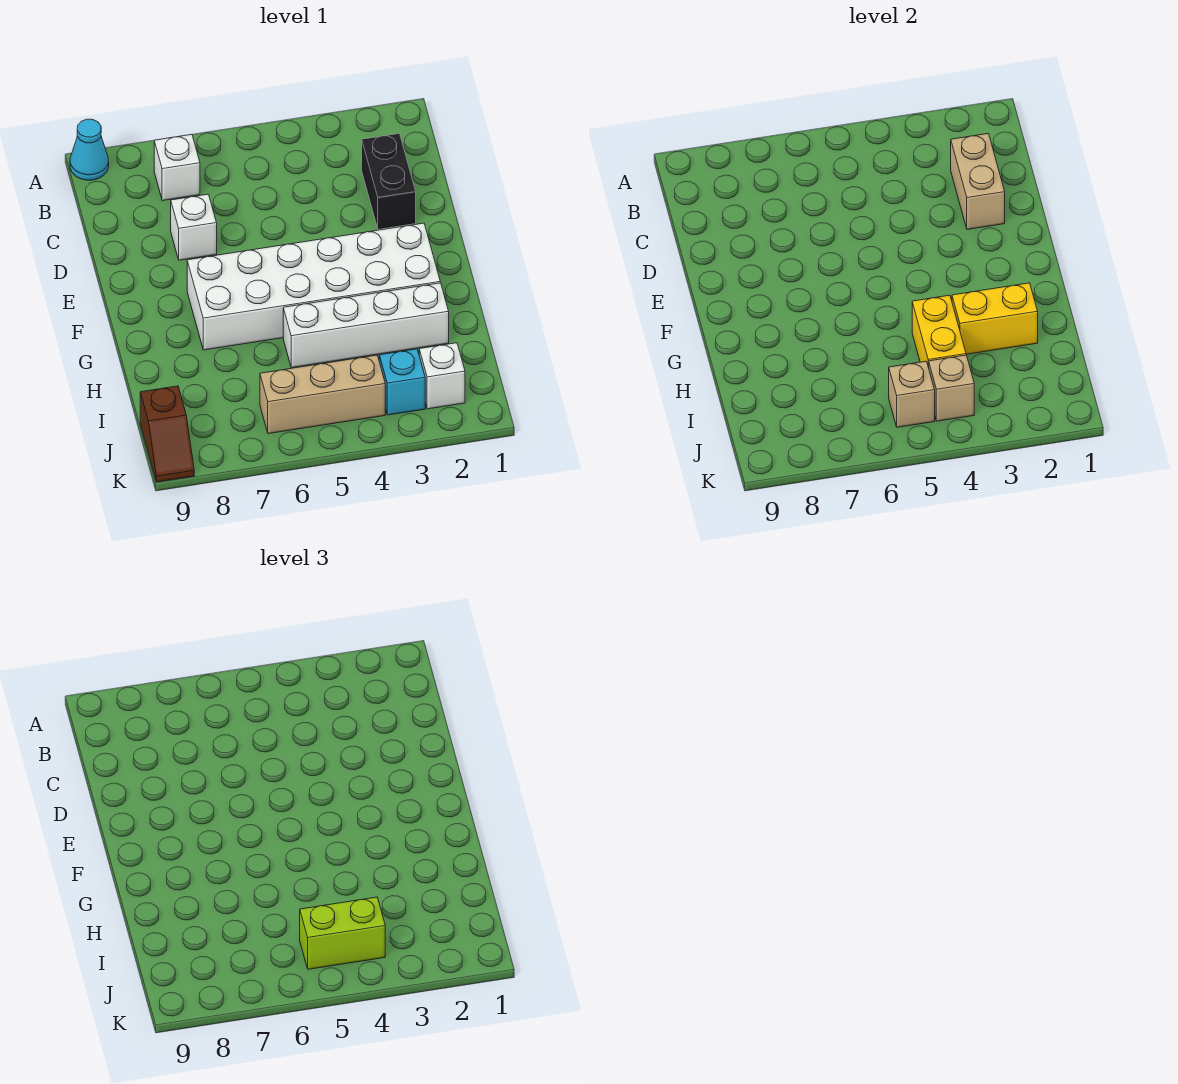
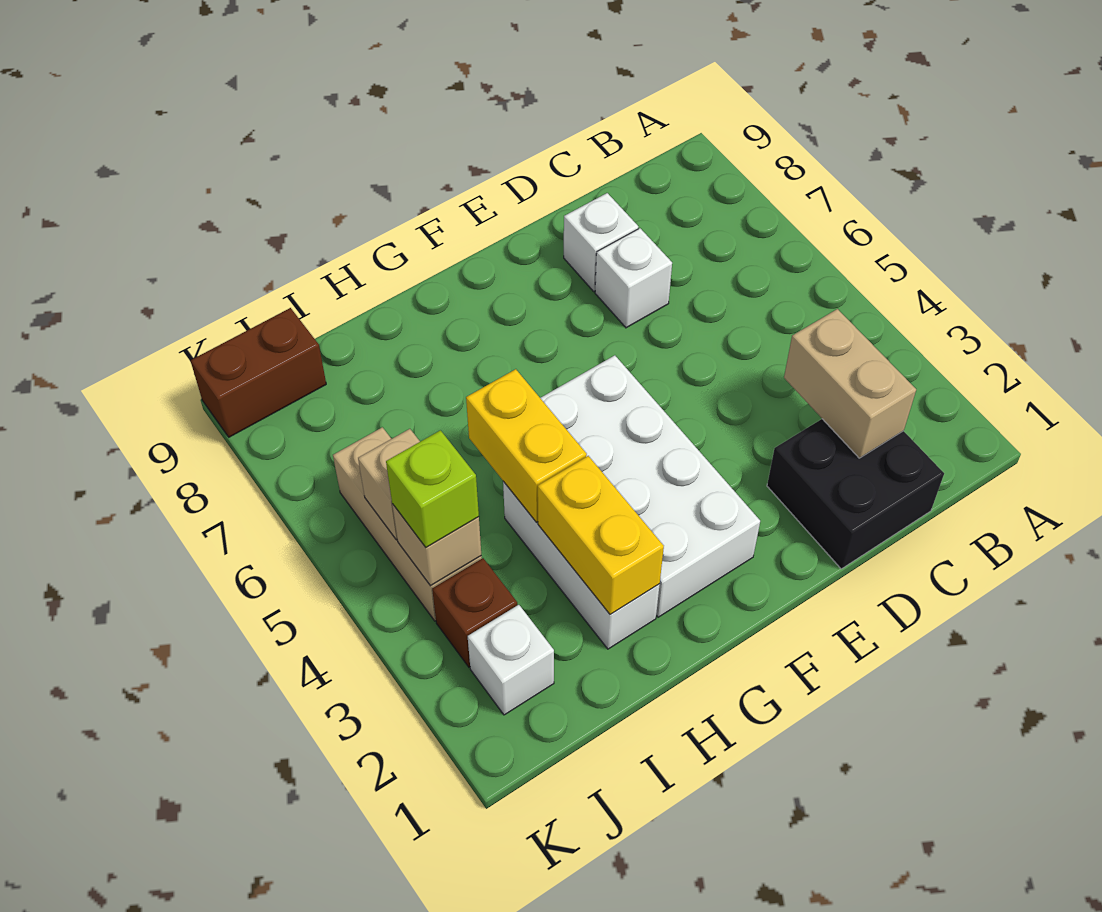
cyan 1x1 cone [70,119,109,180] -> none
white 1x1 brick [154,134,200,201] -> white 1x1 brick moved to [564,193,638,291]
black 1x2 brick [362,134,416,229] -> black 2x2 brick [767,419,944,569]
tan 1x2 brick [951,134,1005,229] -> tan 1x2 brick turned to [784,309,916,458]
white 2x6 brick [187,223,440,350] -> white 2x4 brick [541,355,760,617]
white 1x4 brick [283,283,449,368] -> white 1x3 brick [503,481,660,649]
yellow 1x2 brick [912,295,966,367] -> yellow 1x2 brick turned to [466,369,587,522]
cyan 1x1 brick [379,349,425,415] -> brown 1x1 brick [432,558,517,667]
lime 1x2 brick [300,897,385,969] -> lime 1x1 brick [386,430,479,547]
brown 1x2 slope [140,386,194,482] -> brown 1x2 brick [190,308,326,437]

